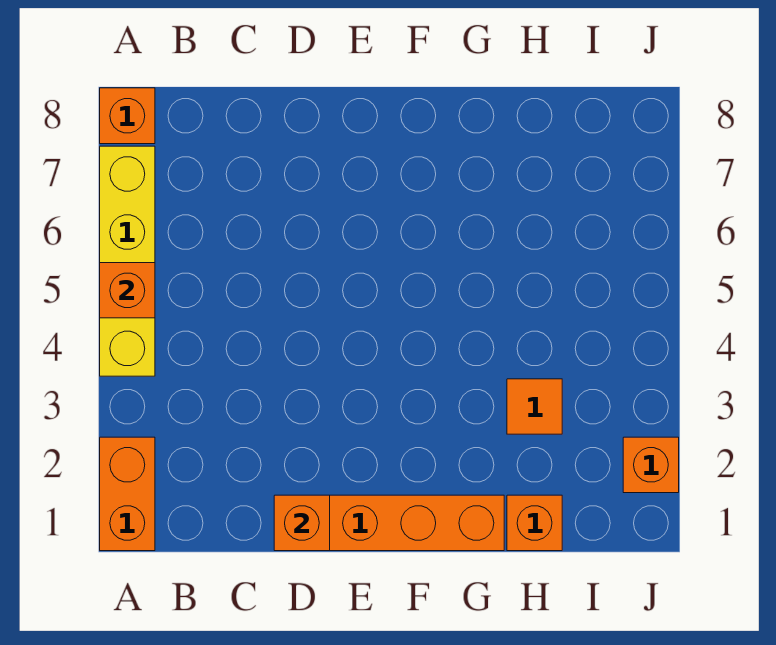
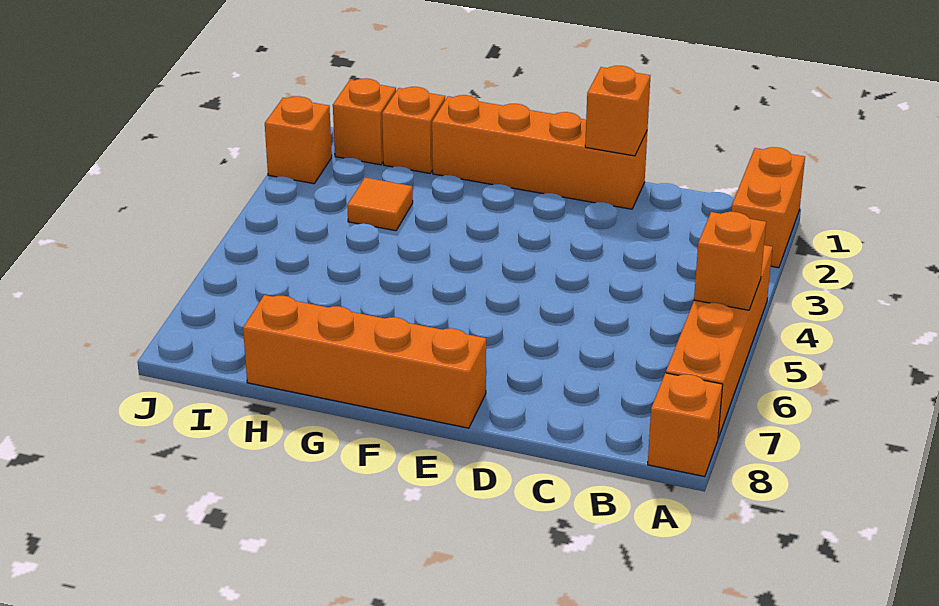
yellow 1x4 brick [100,146,155,376] -> orange 1x4 brick [666,245,772,438]
none -> orange 1x4 brick [243,295,486,428]
none -> orange 1x1 brick [333,78,396,165]

